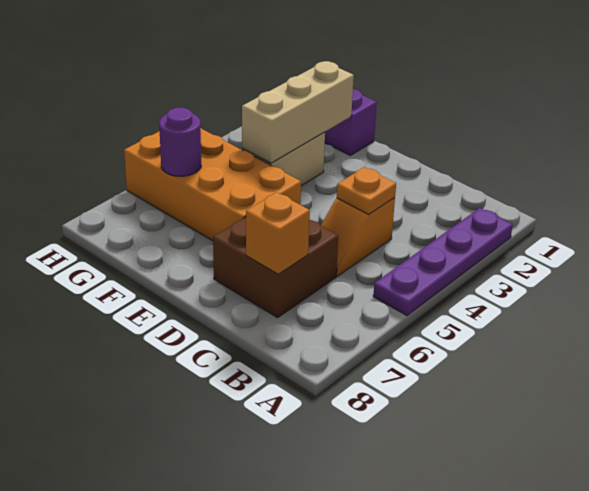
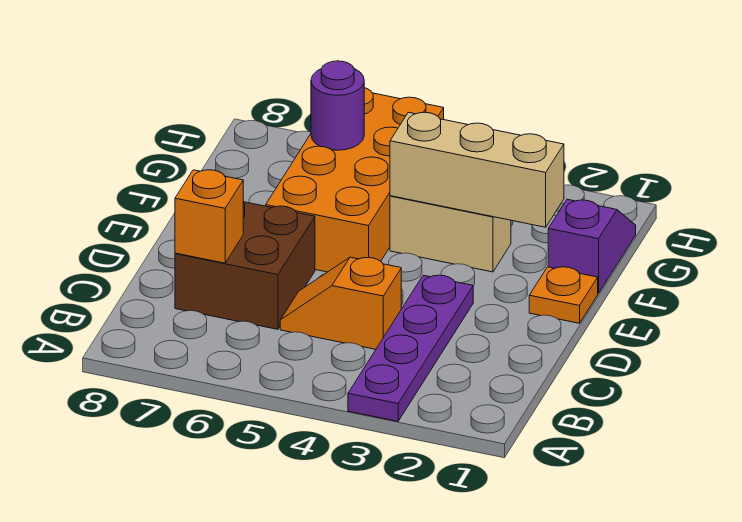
purple 1x4 plate [373,208,513,315] -> purple 1x4 plate turned to [348,275,473,421]
orange 1x1 plate [337,167,396,214] -> orange 1x1 plate moved to [529,267,598,323]

